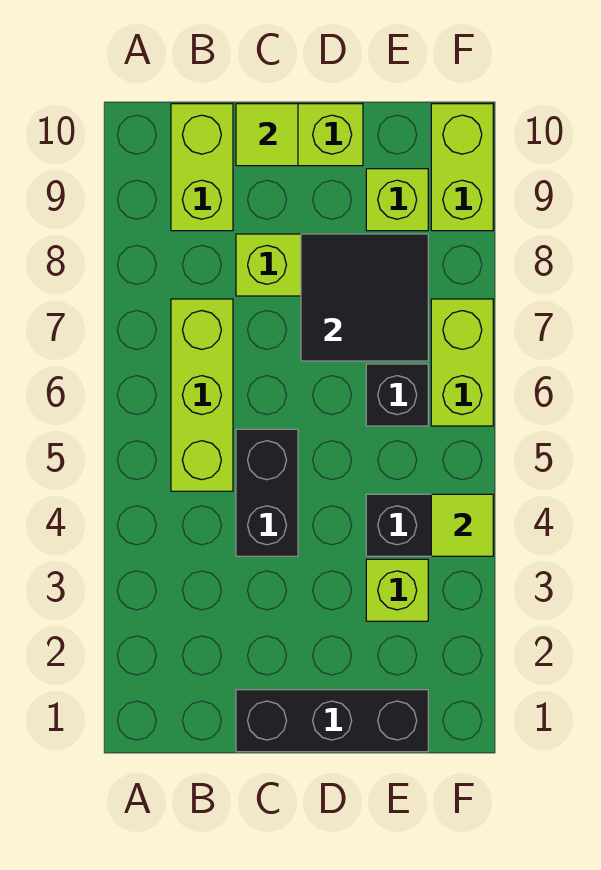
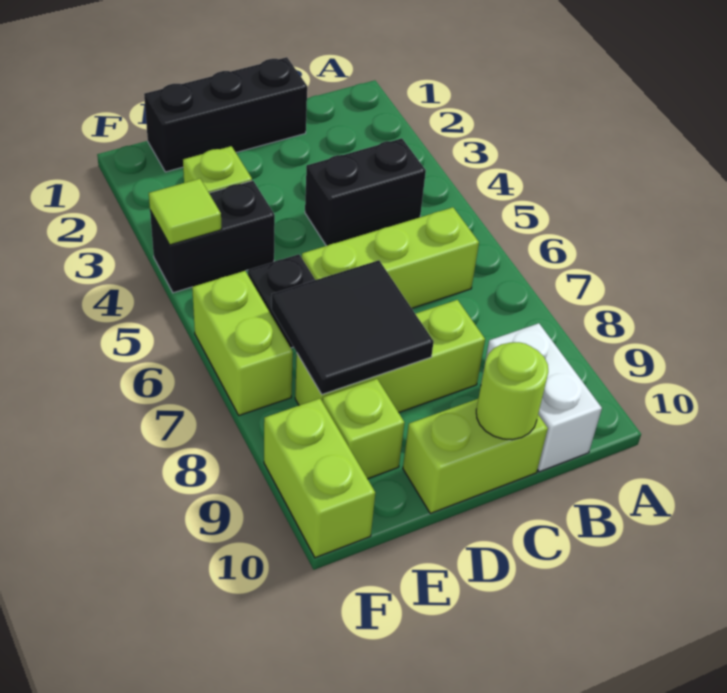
lime 1x3 brick [171,299,233,491] -> lime 1x3 brick turned to [302,207,479,308]
lime 1x2 brick [171,104,233,231] -> white 1x2 brick [482,323,602,472]
black 1x2 brick [236,429,298,556] -> black 1x2 brick turned to [305,138,426,246]
lime 1x1 tile [236,104,298,166] -> lime 1x1 round brick [476,342,548,440]

